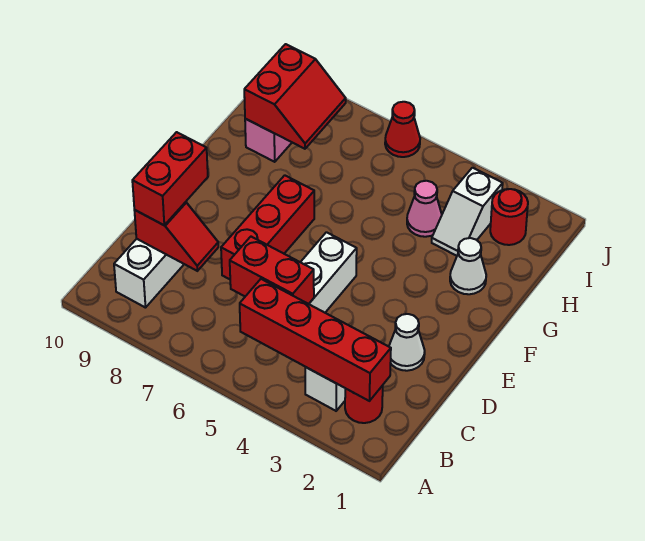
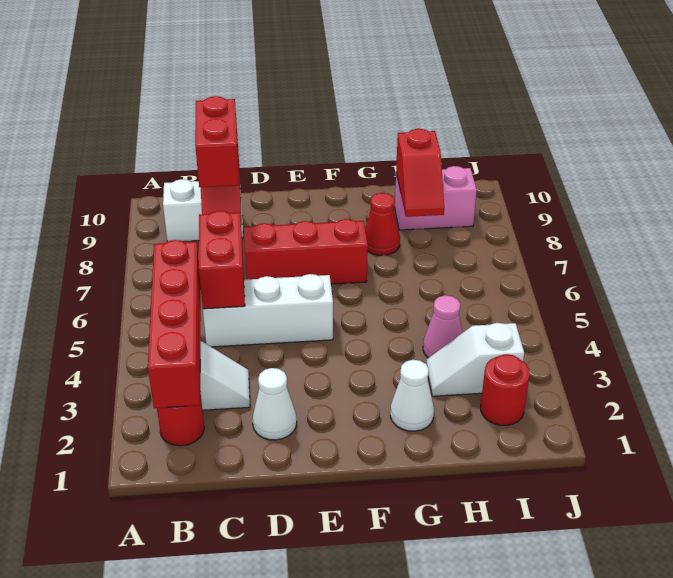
red 1x2 brick [132,132,208,225] -> red 1x2 brick turned to [195,96,239,187]
red 2x2 slope [244,44,346,149] -> red 1x2 slope [396,129,444,217]
red 1x1 cone [385,102,420,157] -> red 1x1 cone moved to [365,193,400,255]

